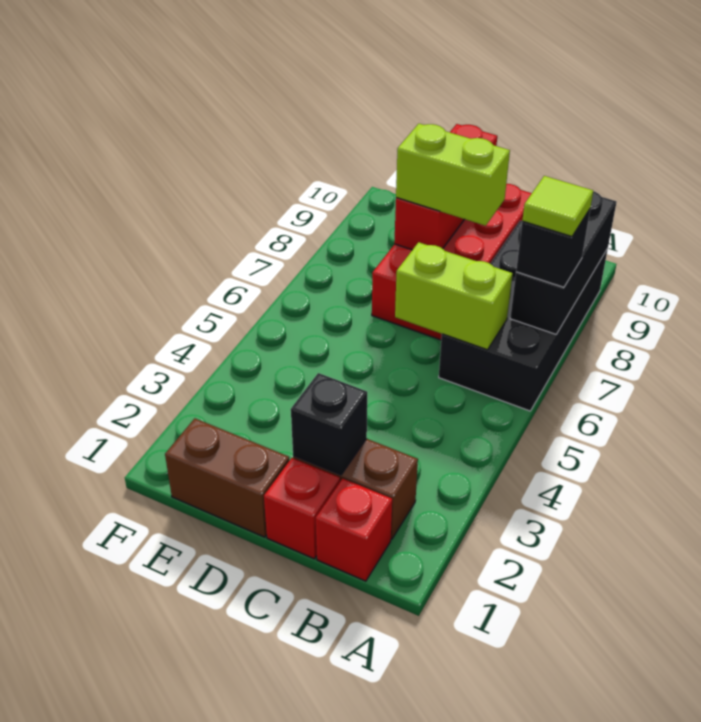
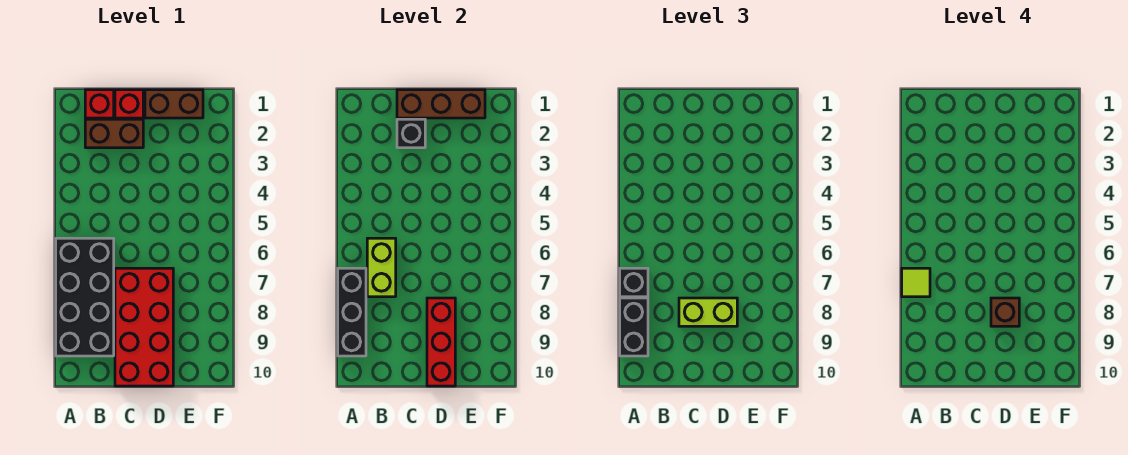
none -> black 1x2 brick [620,298,648,356]
lime 1x2 brick [395,242,513,350] -> lime 1x2 brick turned to [367,238,396,297]
none -> brown 1x3 brick [397,90,485,118]
none -> brown 1x1 brick [991,298,1019,326]

